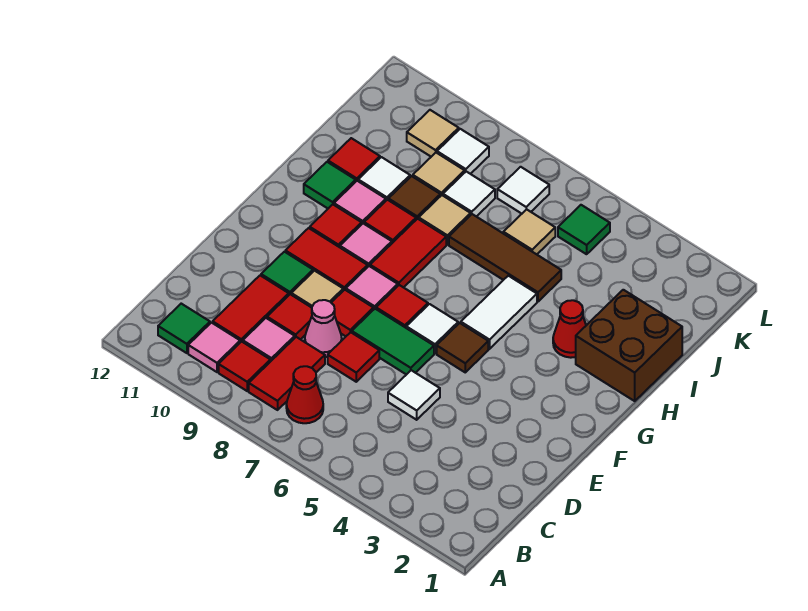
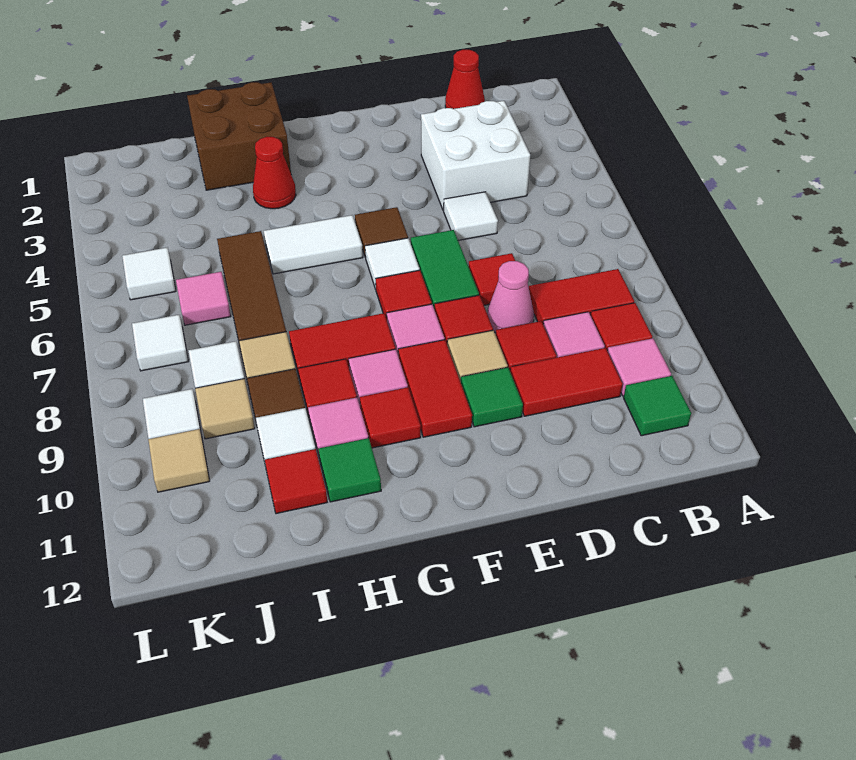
red 1x1 cone [286,366,323,423] -> red 1x1 cone moved to [445,50,485,109]
none -> white 2x2 brick [421,101,530,211]
tan 1x1 tile [503,209,555,254] -> pink 1x1 tile [176,272,231,325]
green 1x1 tile [558,205,610,254] -> white 1x1 tile [122,248,176,300]

